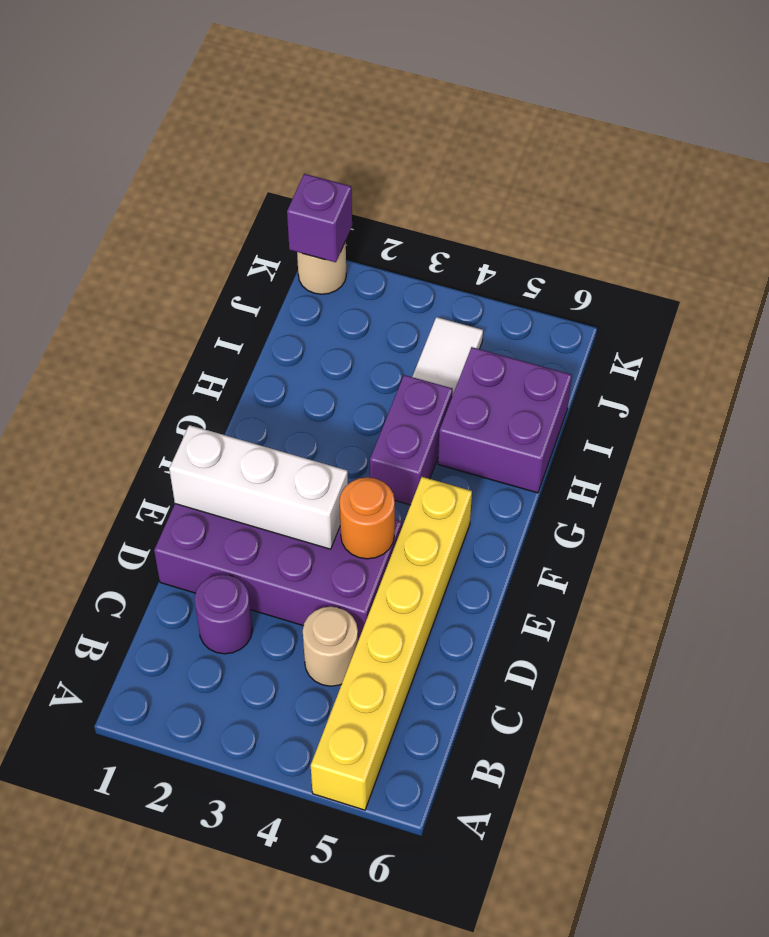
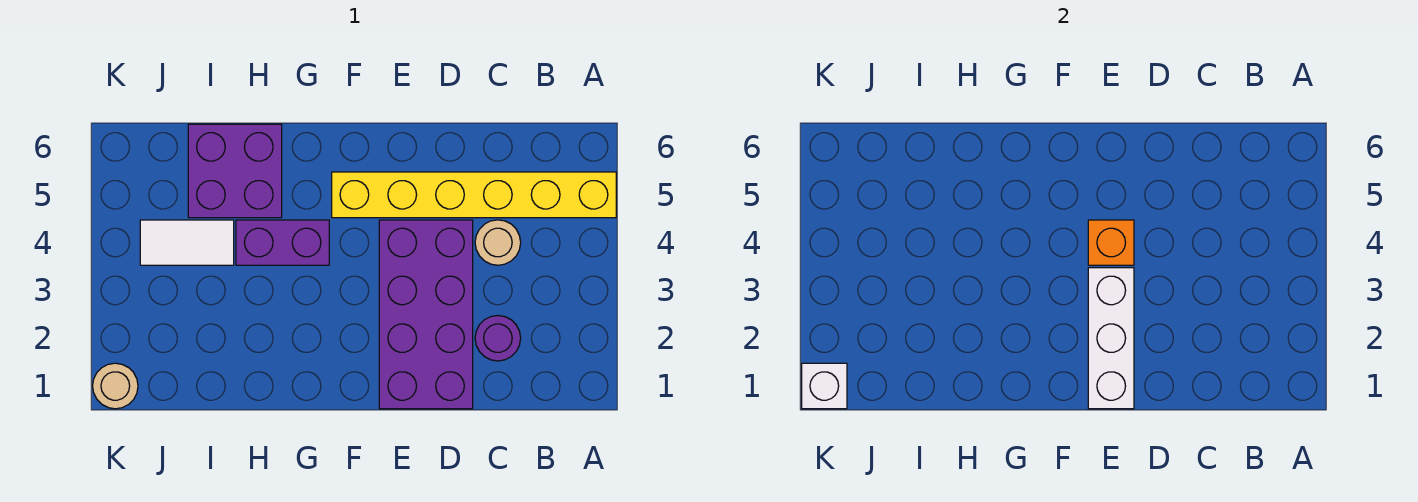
orange 1x1 round brick [340,477,395,559] -> orange 1x1 brick [1088,220,1134,265]
purple 1x1 brick [287,174,352,262] -> white 1x1 brick [802,363,847,409]

